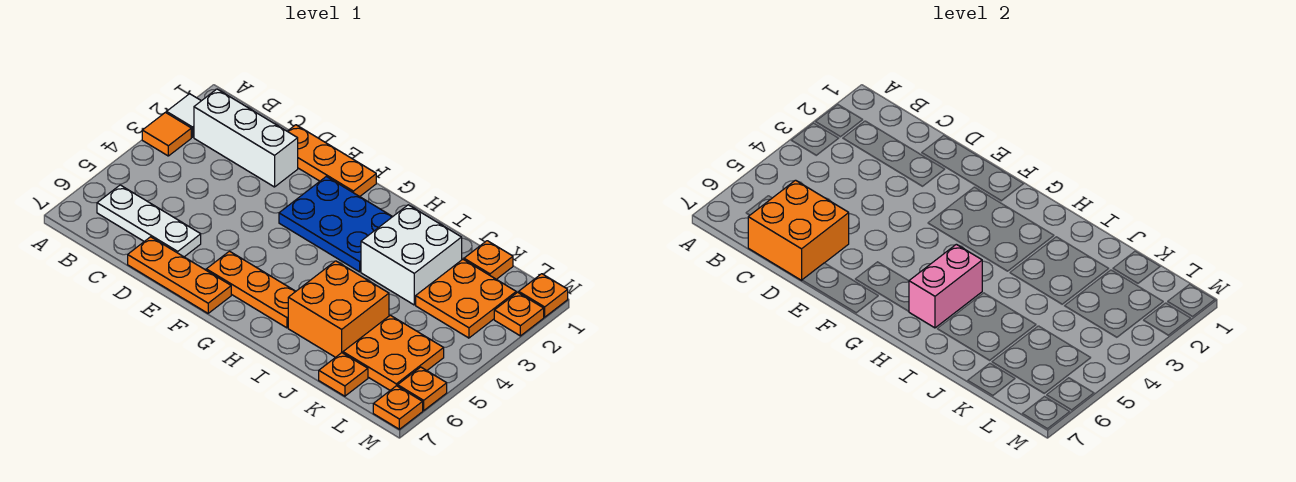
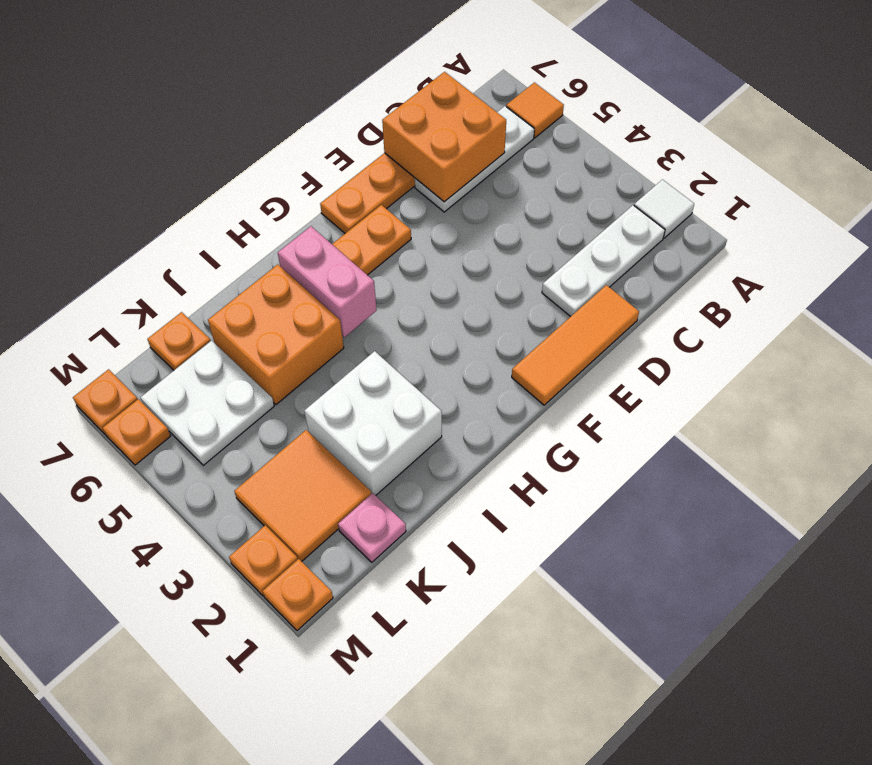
orange 1x1 tile [142,113,191,156] -> orange 1x1 tile moved to [506,82,564,138]
white 1x3 brick [194,89,298,187] -> white 1x3 plate [542,205,665,317]
orange 1x3 plate [287,125,376,197] -> orange 1x3 tile [512,285,639,405]
blue 2x3 plate [279,177,392,272] -> none
orange 1x1 plate [464,241,513,279] -> pink 1x1 plate [338,493,406,562]
orange 2x2 plate [416,259,516,338] -> orange 2x2 tile [234,430,371,561]
orange 2x2 plate [343,315,444,390] -> white 2x2 plate [140,341,274,465]

